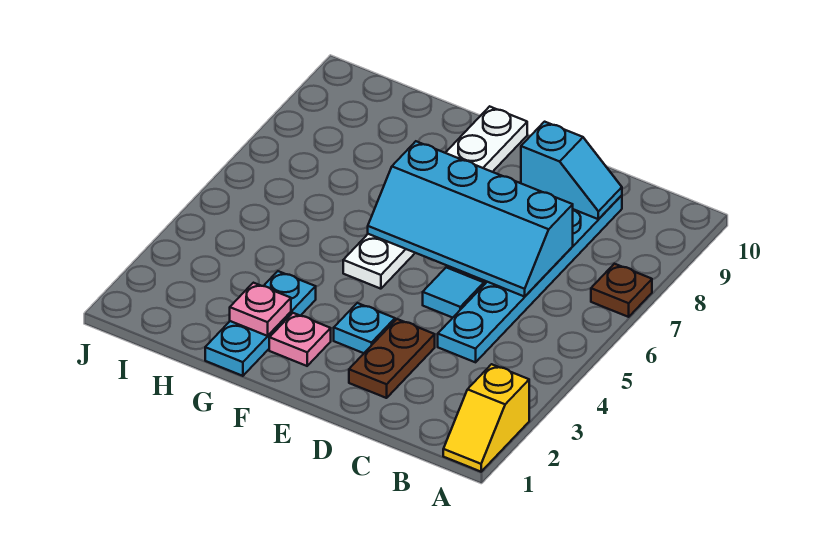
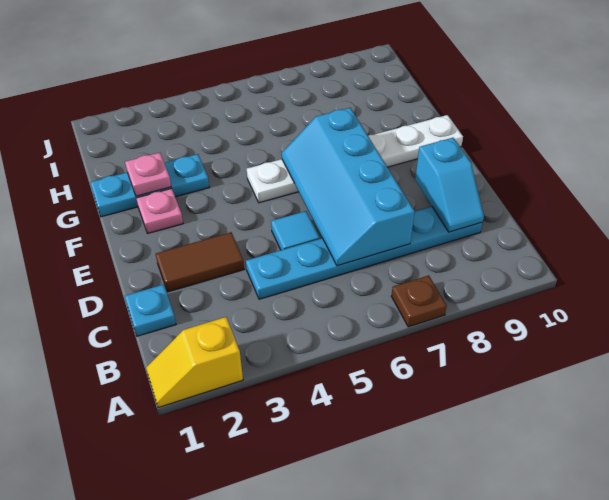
brown 1x2 plate [349,319,435,398] -> brown 1x2 tile [156,232,244,292]
cyan 1x1 plate [334,303,395,353] -> cyan 1x1 plate moved to [125,284,176,336]

